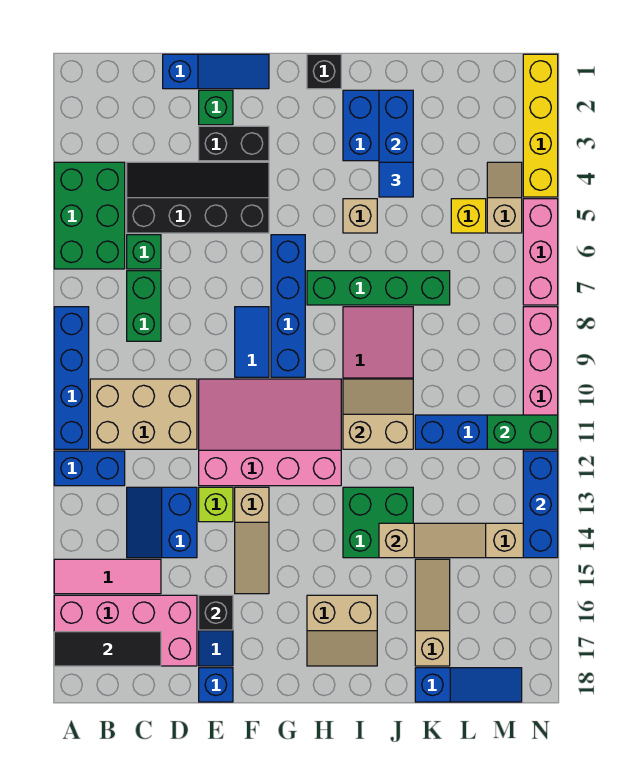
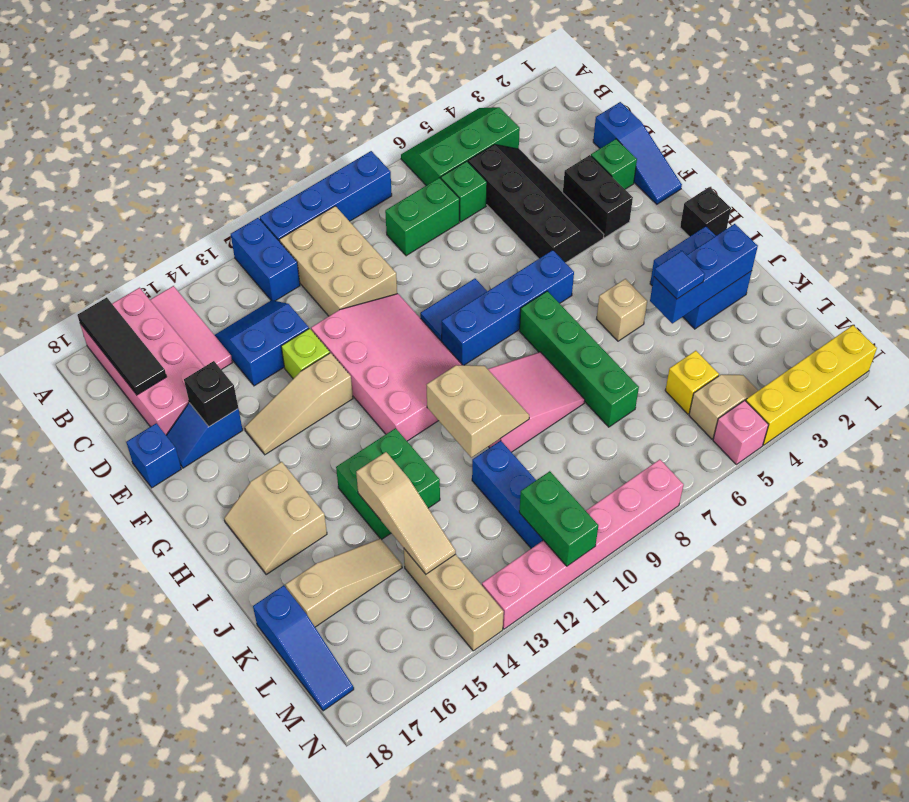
green 2x3 brick [54,162,125,269] -> green 2x3 slope [401,107,520,185]
pink 1x3 brick [523,199,558,305] -> pink 1x1 brick [713,400,768,464]
blue 1x3 brick [523,451,558,558] -> none

